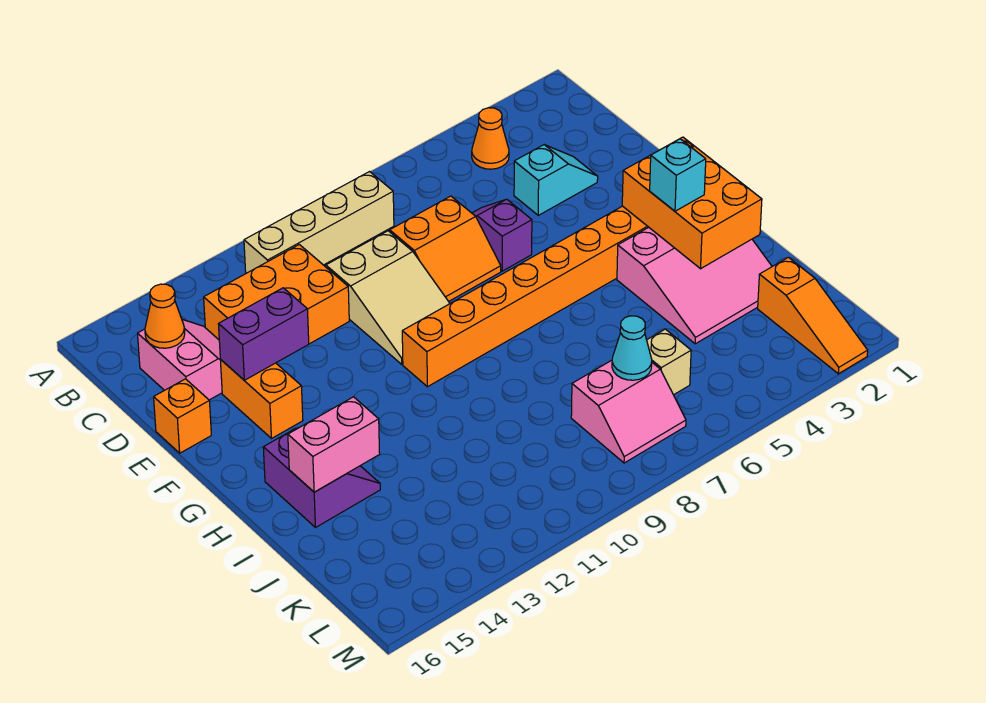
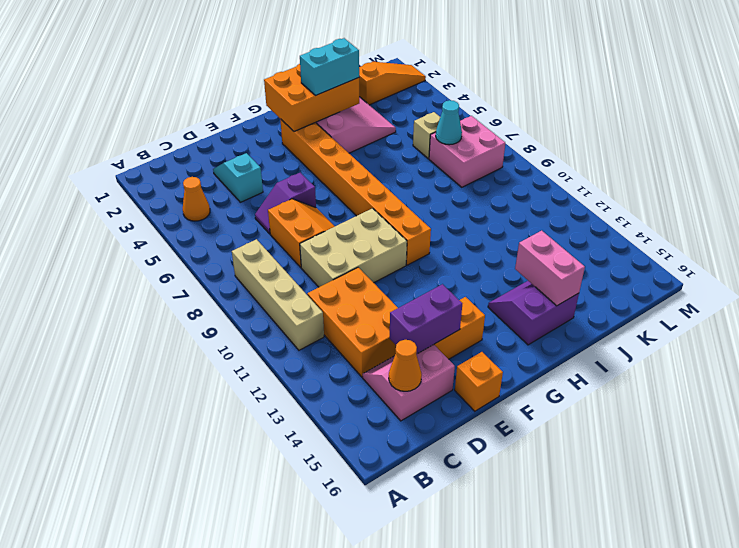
tan 2x3 slope [326,231,450,364] -> tan 2x3 brick [300,208,407,287]
purple 1x2 brick [219,288,309,380] -> purple 1x2 brick turned to [390,284,462,354]
cyan 1x1 brick [650,139,706,211] -> cyan 1x2 brick [300,38,359,95]
pink 2x2 slope [571,360,686,463] -> pink 2x2 brick [429,116,505,187]

